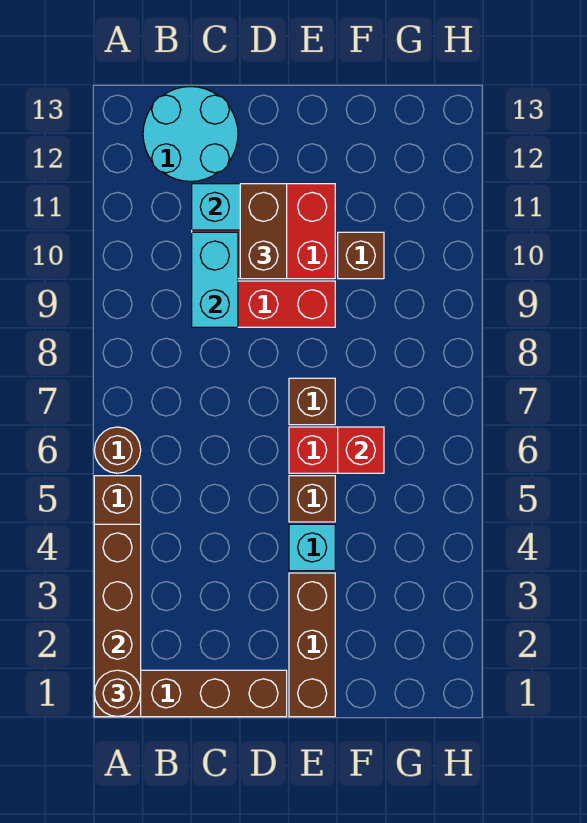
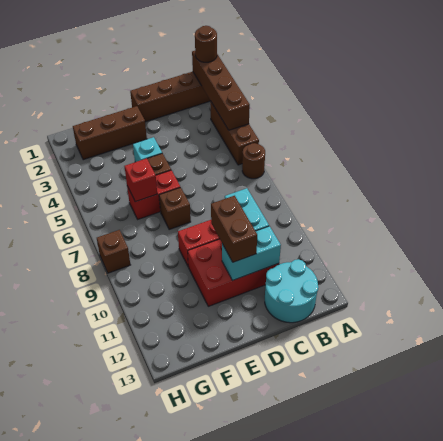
brown 1x3 brick [289,573,335,717] -> brown 1x3 brick turned to [73,106,147,160]
brown 1x1 brick [338,232,384,279] -> brown 1x1 brick moved to [97,230,130,273]

